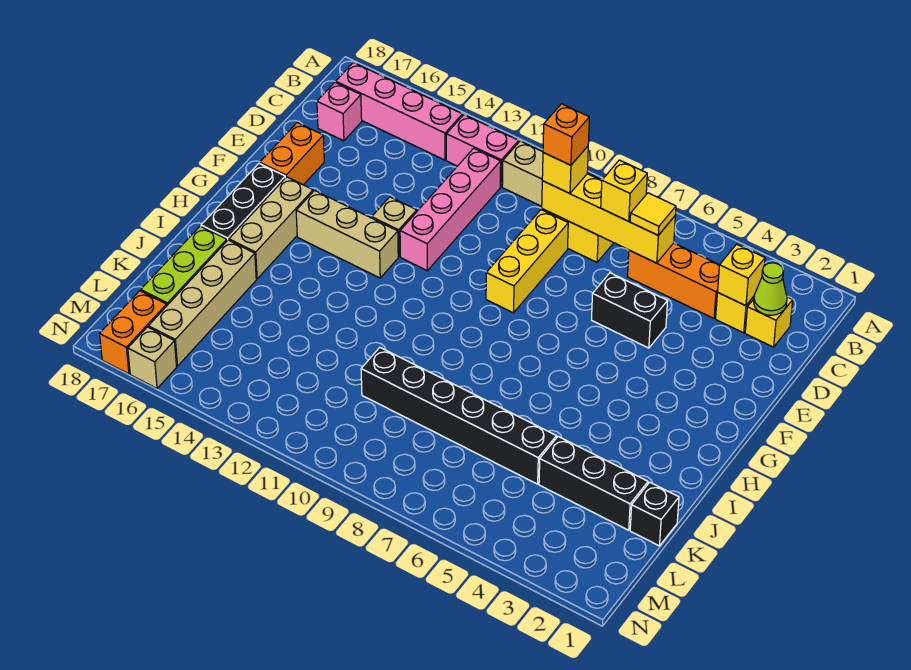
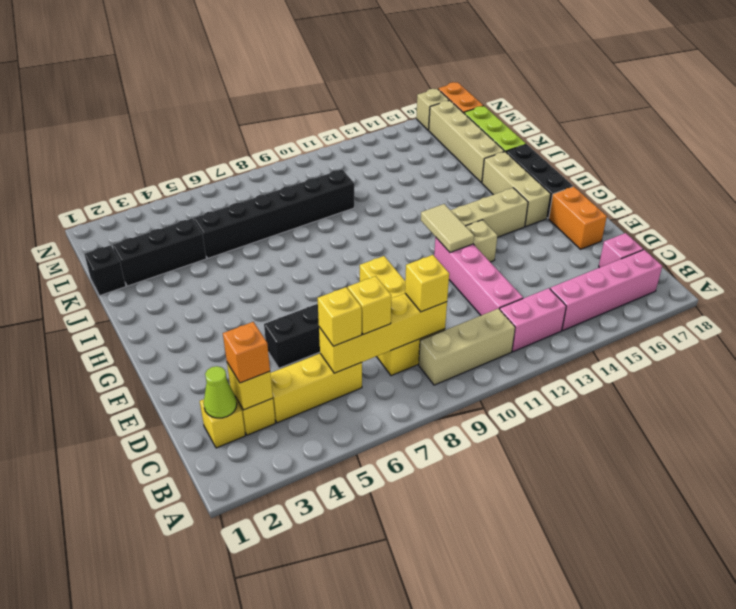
orange 1x3 brick [628,243,720,318] -> yellow 1x3 brick [270,354,362,423]
yellow 1x1 tile [630,193,676,235] -> yellow 1x1 brick [318,287,362,346]
orange 1x1 brick [543,104,589,165] -> orange 1x1 brick moved to [223,322,270,383]
none -> tan 1x2 tile [421,204,474,252]

